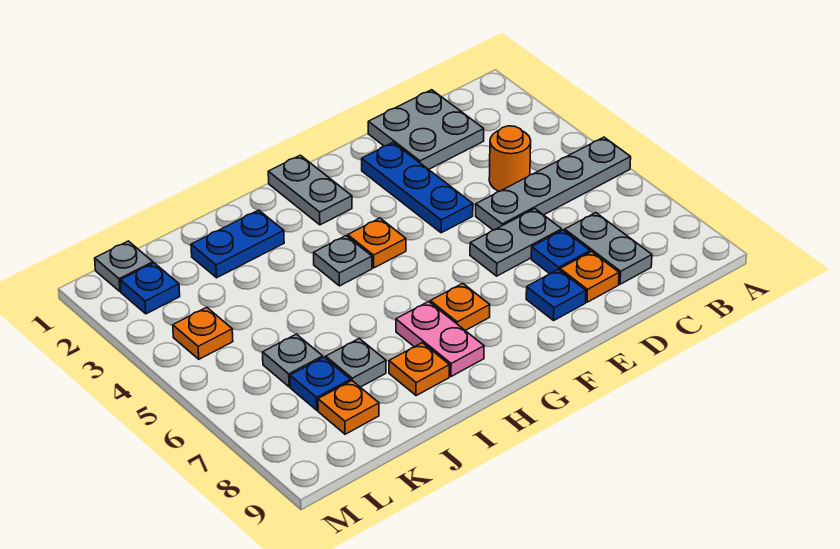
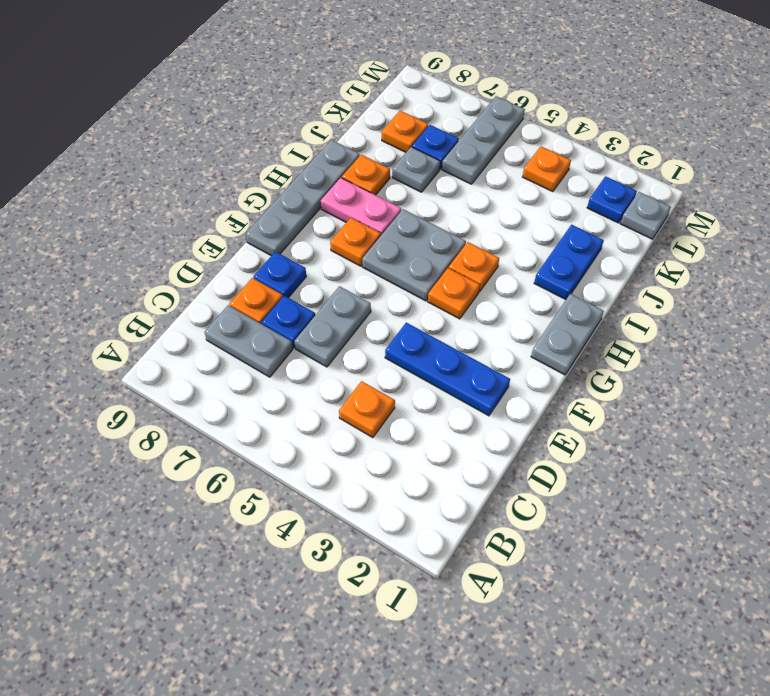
grey 1x4 plate [476,137,631,230] -> grey 1x4 plate moved to [246,140,360,256]
grey 2x2 plate [368,90,484,170] -> grey 2x2 plate moved to [362,209,466,301]
orange 1x1 round brick [489,126,531,191] -> orange 1x1 plate [339,381,395,438]
grey 1x2 plate [268,155,352,225] -> grey 1x2 plate turned to [531,294,604,375]
grey 1x1 plate [314,236,372,286] -> orange 1x1 plate [449,242,499,292]
grey 1x1 plate [263,334,323,387] -> grey 1x3 plate [442,96,525,184]

